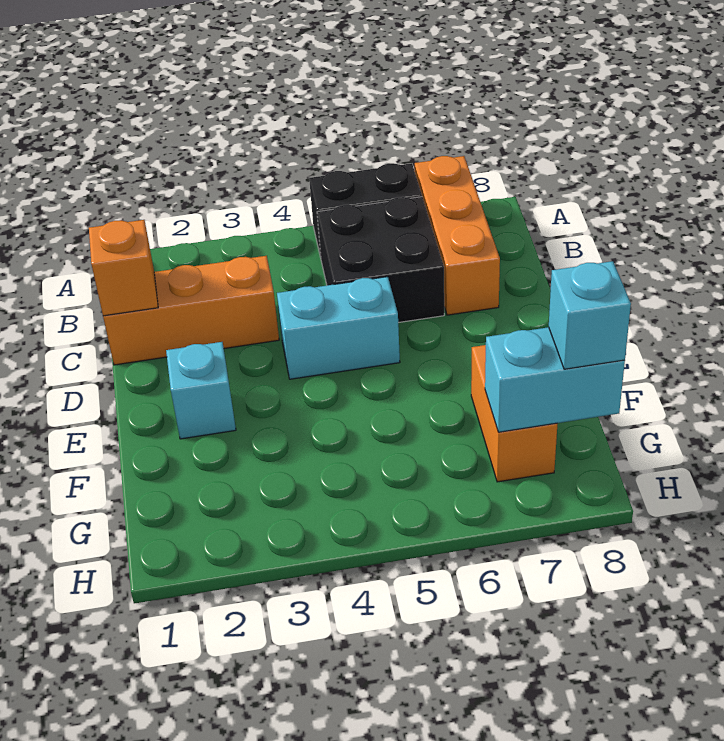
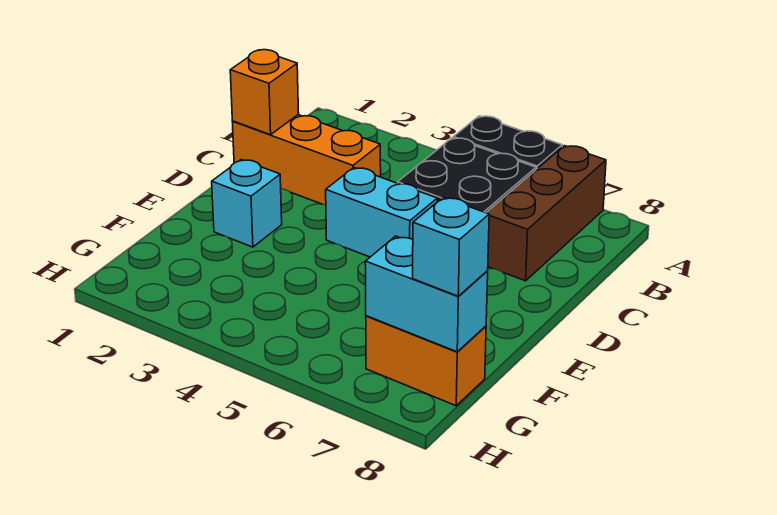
orange 1x3 brick [415,156,500,315] -> brown 1x3 brick [486,146,606,281]
orange 1x2 brick [471,345,557,482] -> orange 1x2 brick turned to [366,316,486,406]

